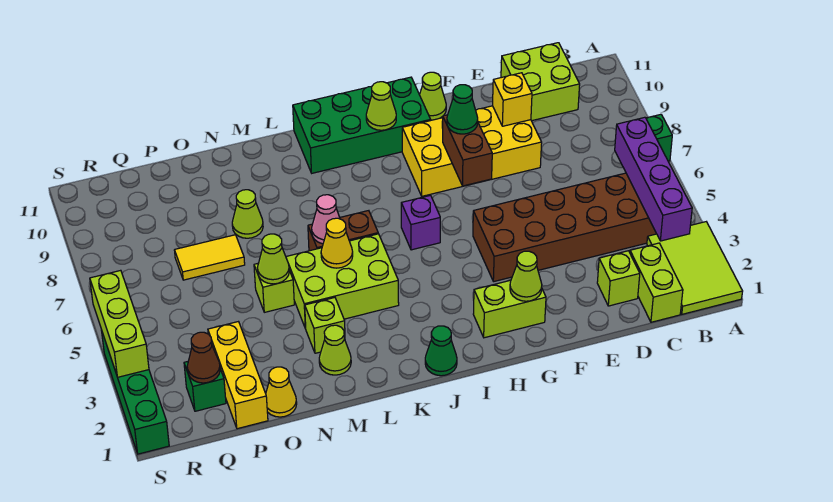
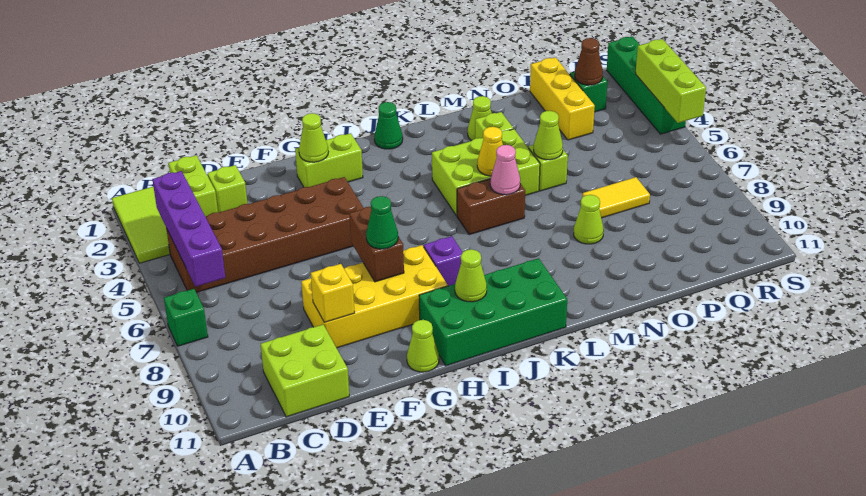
purple 1x1 brick [401,195,440,250] -> purple 1x1 brick moved to [424,236,463,286]
yellow 1x1 cone [266,367,297,417] -> none

